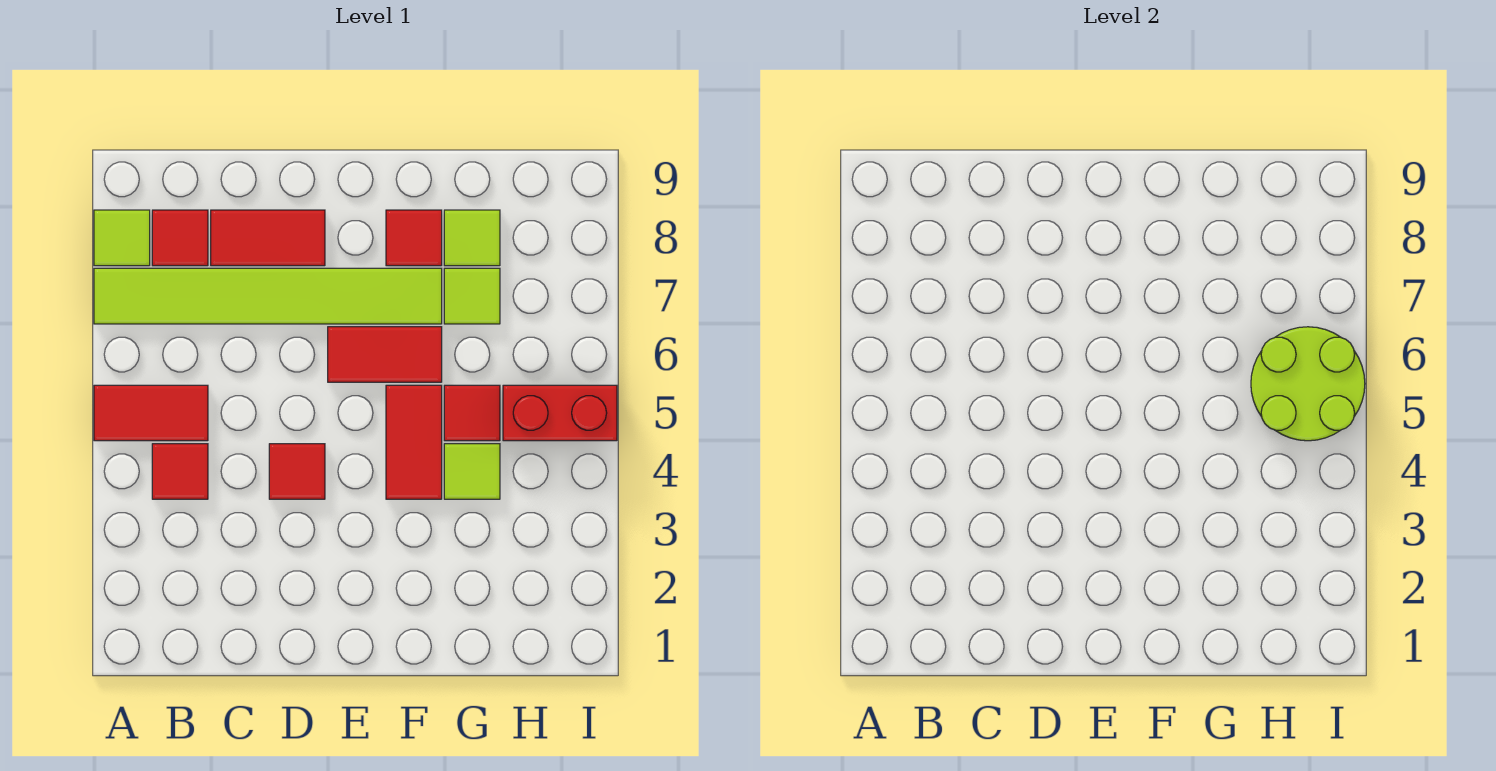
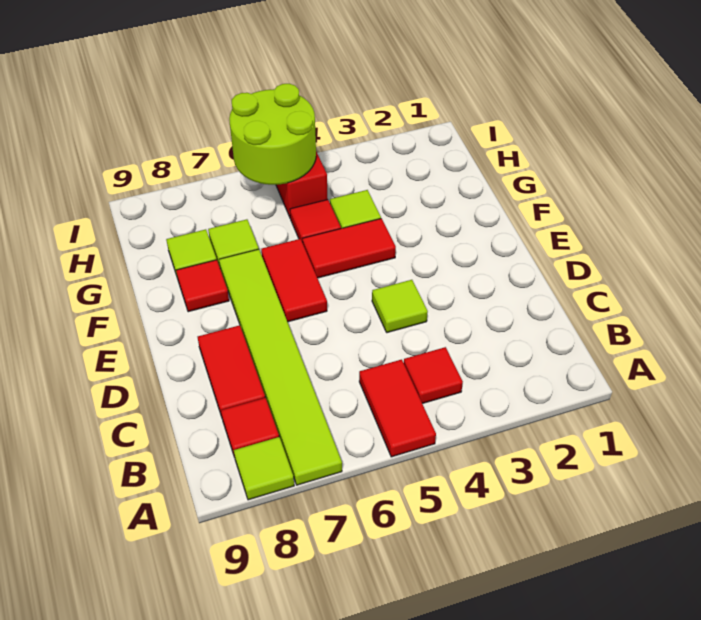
red 1x1 tile [269,444,325,499] -> lime 1x1 tile [372,280,428,333]

